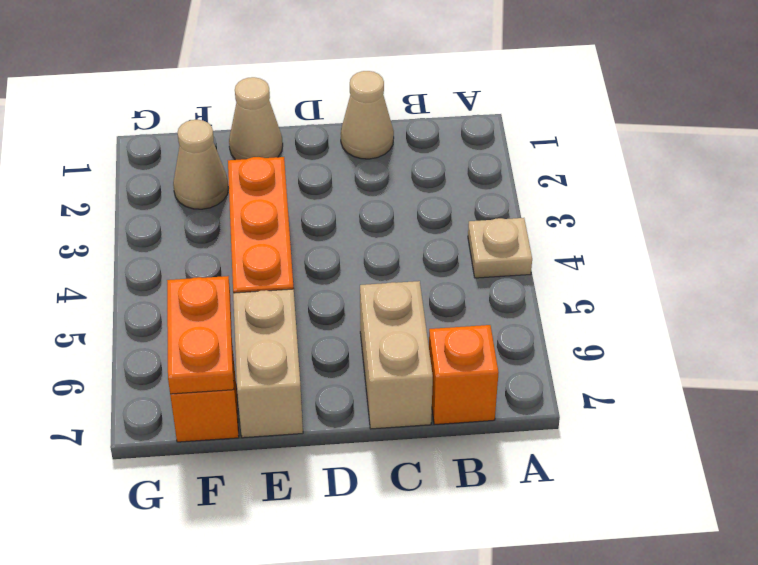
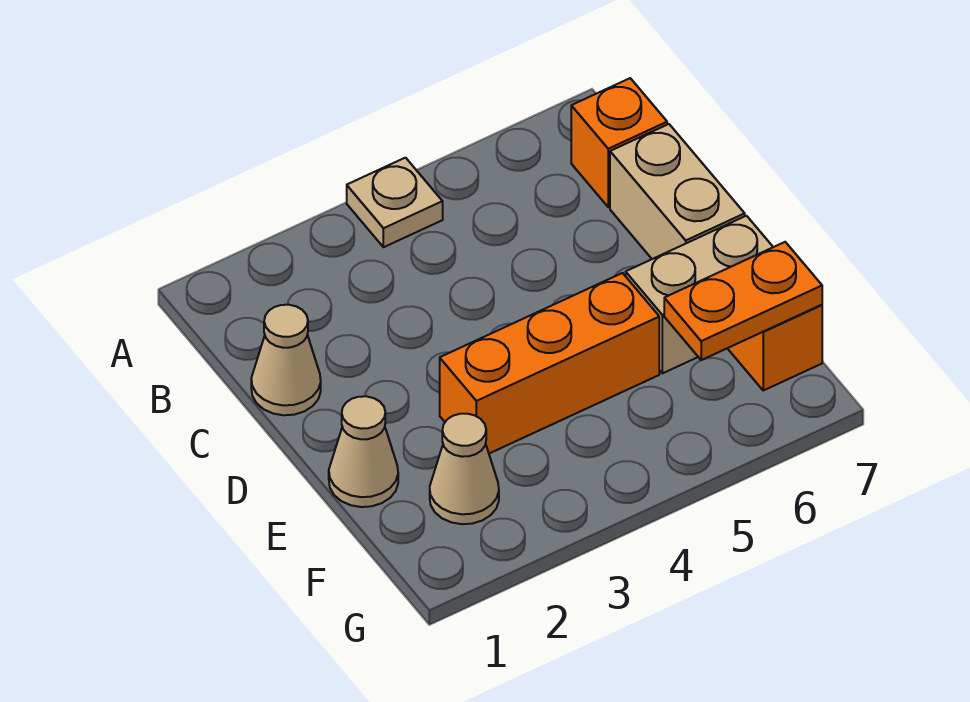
tan 1x2 brick [360,281,433,429] -> tan 1x2 brick turned to [610,124,745,259]

